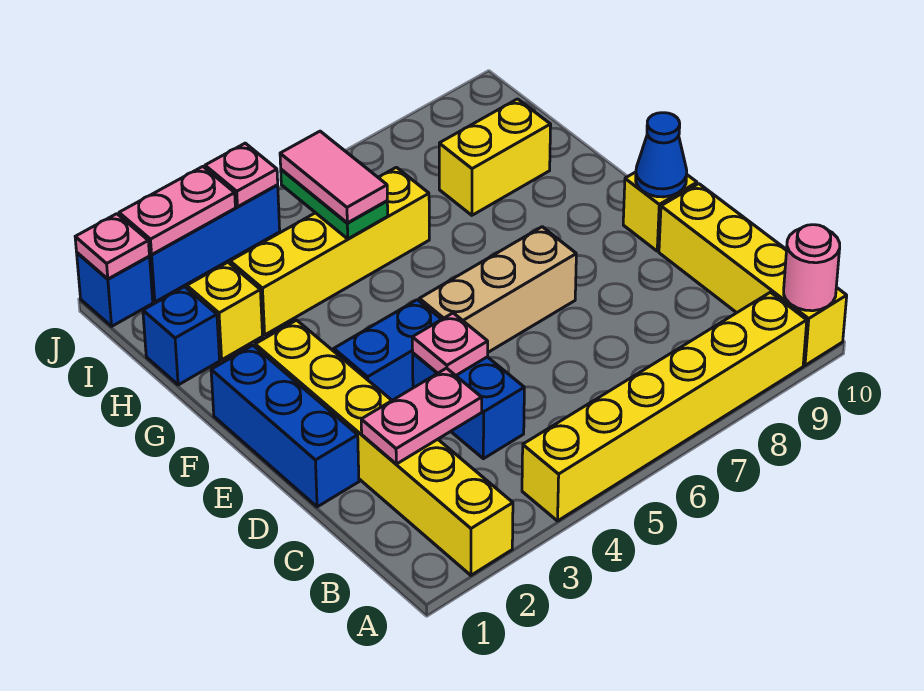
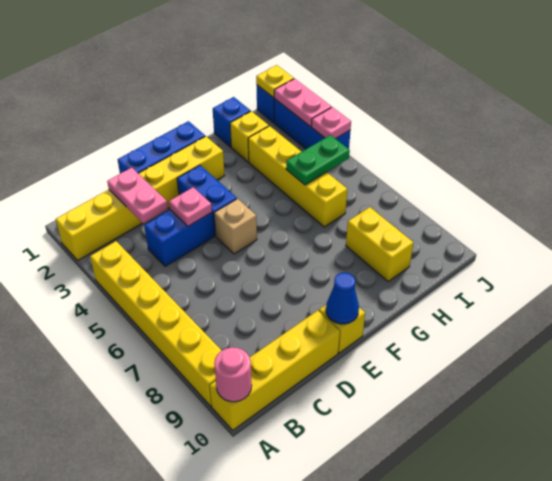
tan 1x3 brick [419,227,576,352] -> tan 1x1 brick [214,199,257,254]
pink 1x2 tile [280,131,387,223] -> none
pink 1x1 plate [75,214,149,279] -> yellow 1x1 plate [256,65,294,98]

